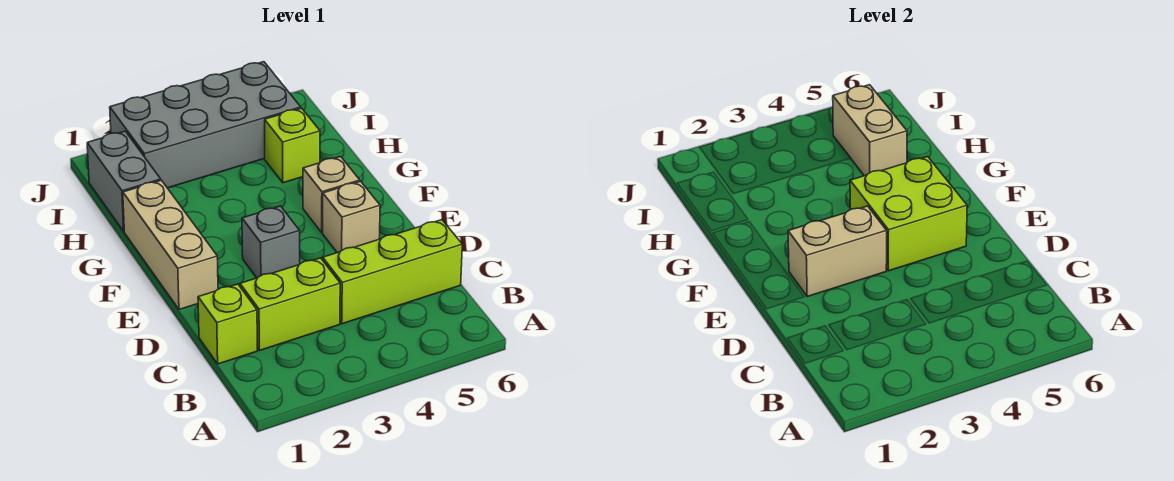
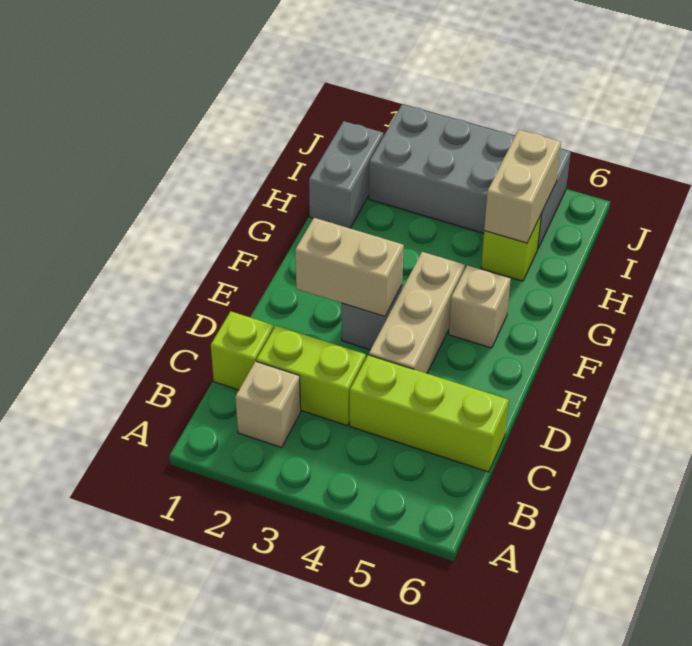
tan 1x3 brick [123,180,218,310] -> tan 1x3 brick moved to [369,252,465,373]
lime 2x2 brick [850,157,967,271] -> none
tan 1x1 brick [323,181,380,253] -> tan 1x1 brick moved to [235,361,301,447]

